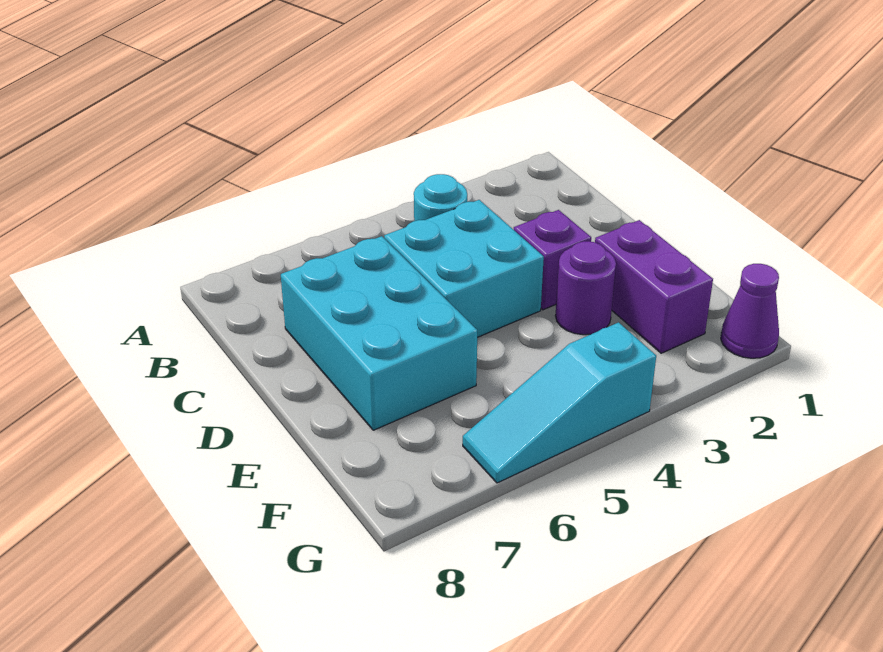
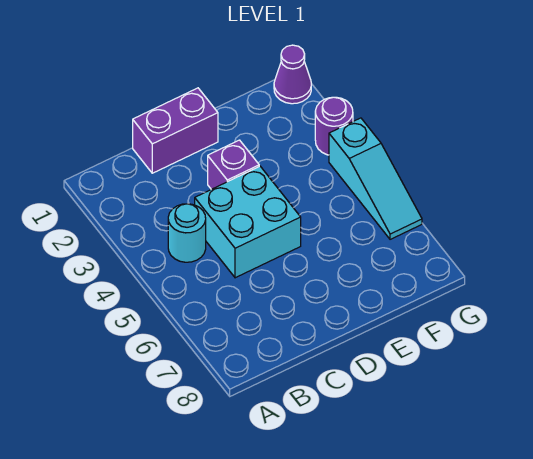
cyan 2x3 brick [281,236,477,430] -> none
purple 1x2 brick [595,220,713,353] -> purple 1x2 brick moved to [133,88,218,173]
purple 1x1 round brick [555,241,616,335] -> purple 1x1 round brick moved to [315,97,353,155]

